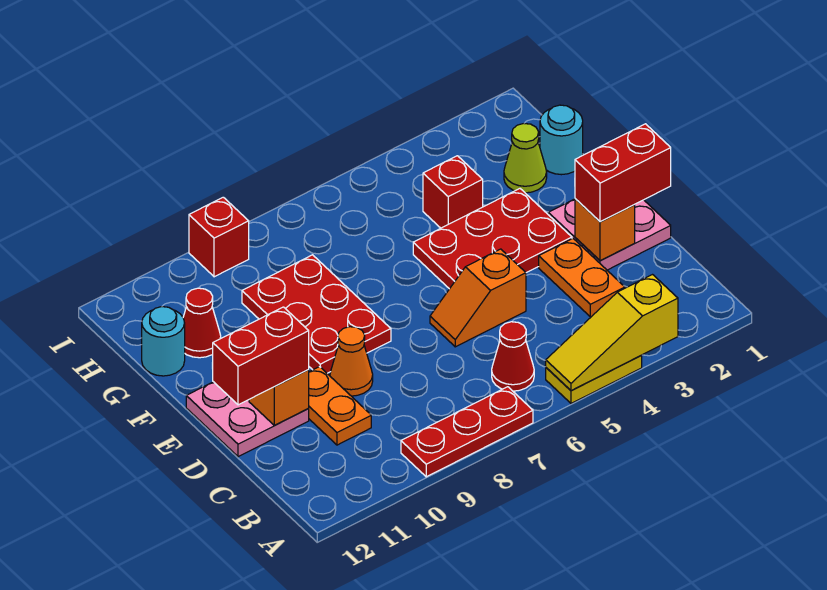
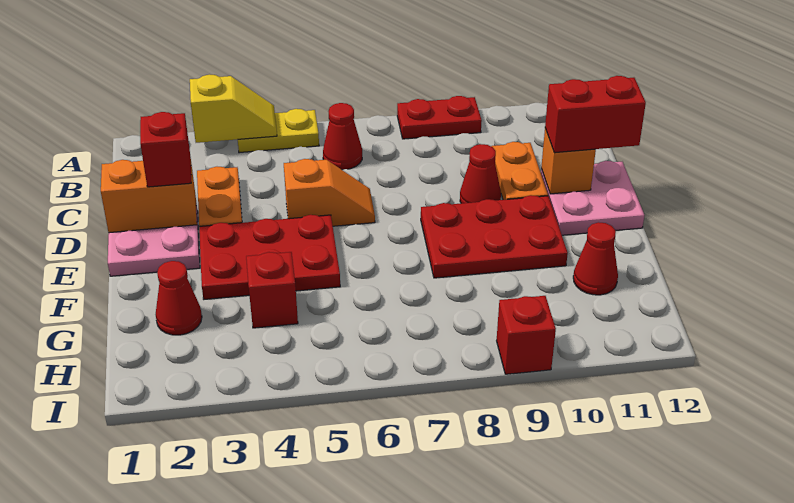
yellow 1x3 slope [546,275,678,391] -> yellow 1x2 slope [190,74,277,143]
red 1x3 plate [401,387,533,477] -> red 1x2 plate [397,96,482,139]
red 1x2 brick [575,124,671,222] -> red 1x1 brick [140,112,191,187]
orange 1x1 brick [575,199,635,261] -> orange 1x2 brick [101,160,197,233]
orange 1x1 cone [330,327,373,396] -> red 1x1 cone [460,144,501,203]
red 2x3 plate [242,255,391,373] -> red 2x3 plate turned to [421,195,568,278]
cyan 1x1 round brick [540,105,583,175] -> none
lime 1x1 cone [504,124,547,193] -> red 1x1 cone [156,261,202,335]
cyan 1x1 round brick [142,307,185,376] -> none

